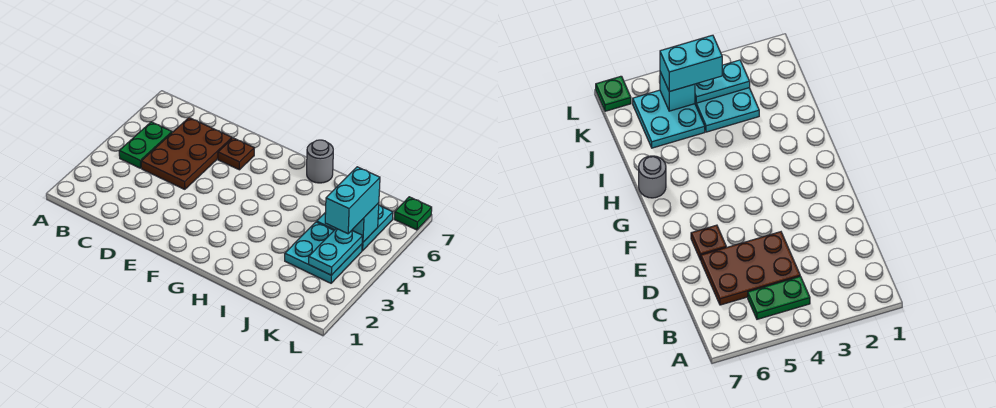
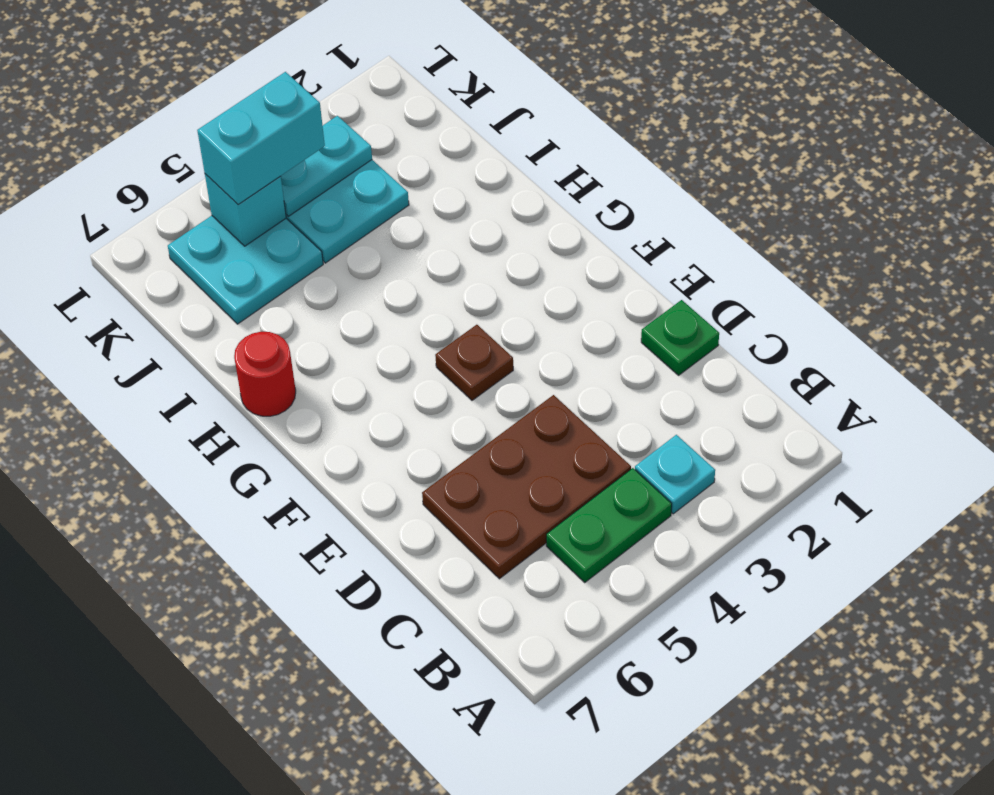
none -> cyan 1x1 plate [635,435,715,514]
brown 1x1 plate [218,138,254,170] -> brown 1x1 plate moved to [435,325,513,400]
grey 1x1 round brick [307,140,333,183] -> red 1x1 round brick [234,332,296,416]
green 1x1 plate [394,197,432,230] -> green 1x1 plate moved to [641,300,719,375]

